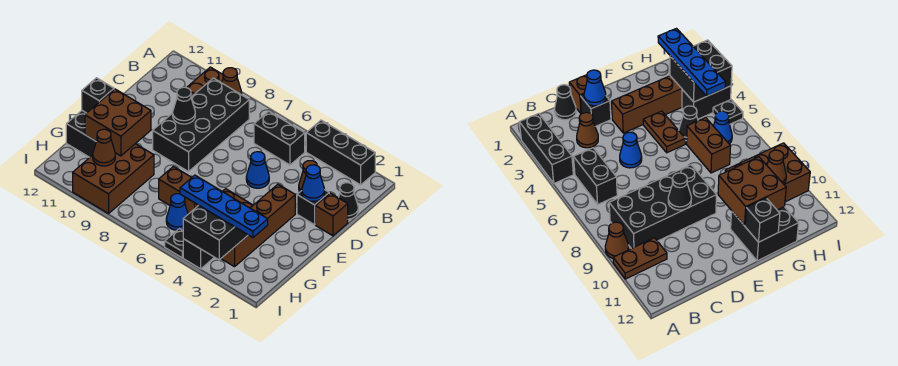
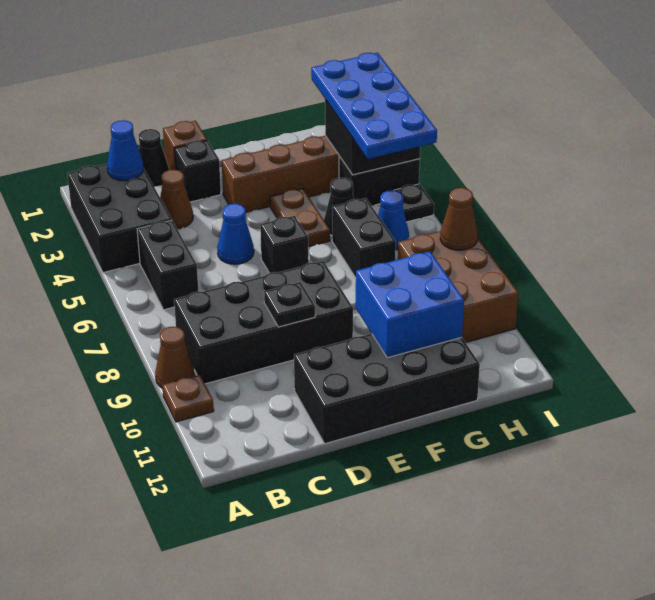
black 1x3 brick [306,120,375,185] -> black 2x3 brick [67,164,172,273]
brown 1x2 plate [187,67,223,97] -> brown 1x1 plate [162,375,214,422]
blue 1x1 cone [302,165,325,201] -> blue 1x1 cone moved to [107,120,143,181]
black 1x1 cone [173,87,195,124] -> black 1x1 plate [264,282,315,327]
brown 2x2 brick [85,89,151,156] -> blue 2x2 brick [356,252,464,358]
black 2x2 brick [66,111,96,157] -> black 2x4 brick [294,334,480,444]
black 1x1 brick [82,78,114,113] -> black 1x1 brick moved to [260,216,309,273]
brown 1x2 brick [159,167,198,214] -> black 1x2 brick [332,198,396,278]
brown 2x3 brick [73,144,154,214] -> brown 2x3 brick turned to [398,231,519,343]
blue 1x4 plate [180,175,268,238] -> blue 2x4 plate [311,53,437,159]
brown 1x1 cone [93,129,115,166] -> brown 1x1 cone moved to [440,188,478,250]

